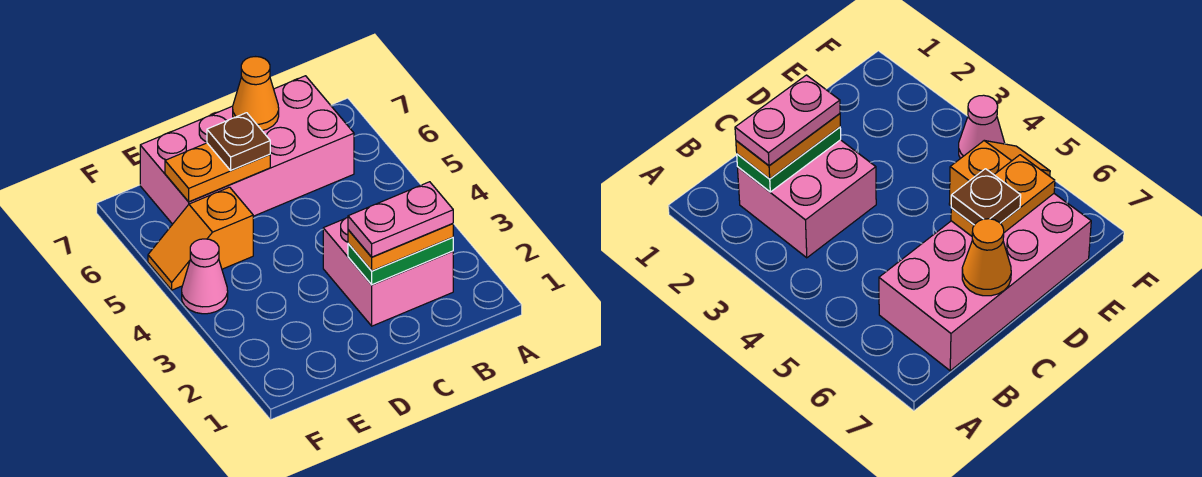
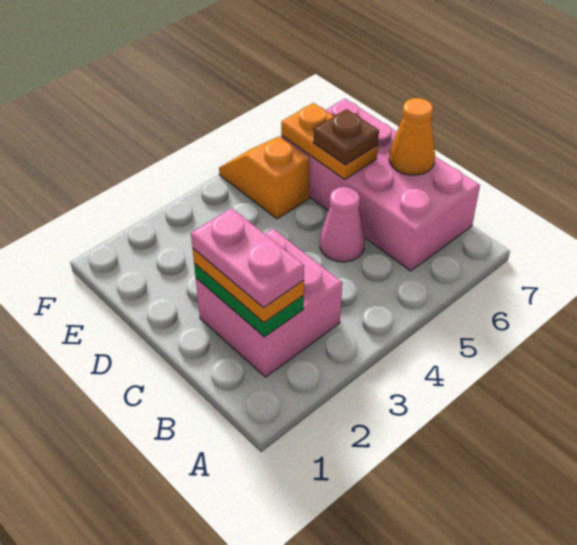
pink 1x1 cone [182,239,228,314] -> pink 1x1 cone moved to [320,187,365,262]

